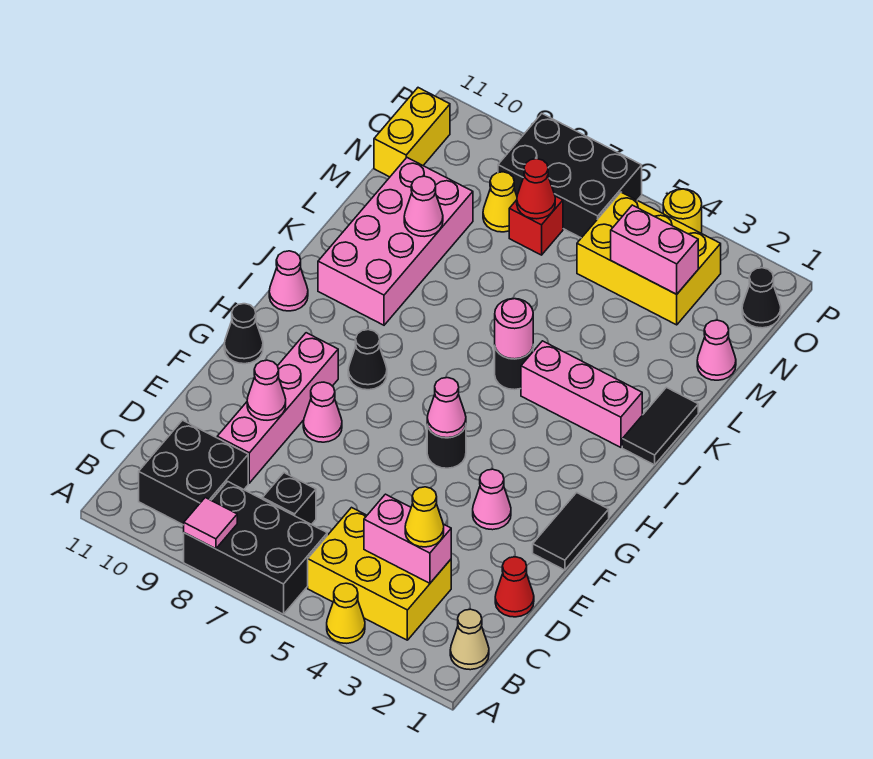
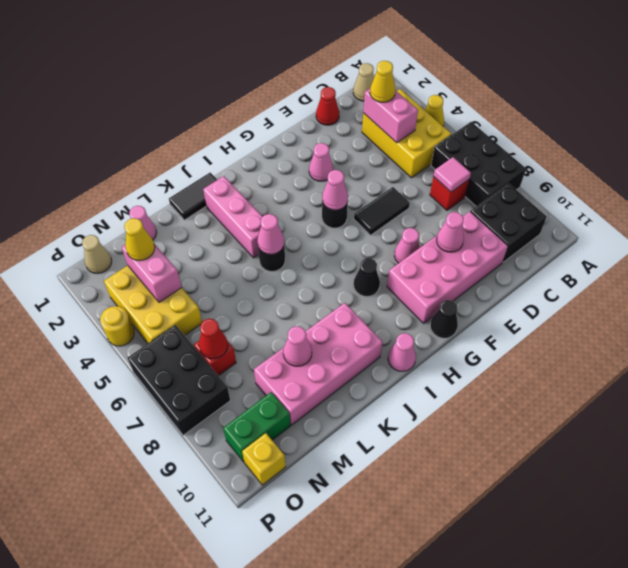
pink 1x1 tile [184,498,237,549] -> pink 1x1 tile moved to [433,157,471,192]
black 1x1 brick [262,473,316,525] -> red 1x1 brick [430,177,469,210]
pink 1x4 brick [217,333,338,483] -> pink 2x4 brick [387,212,508,323]
black 1x2 tile [533,493,609,570] -> black 1x2 tile moved to [354,187,410,235]
pink 1x1 round brick [495,299,533,359] -> pink 1x1 cone [257,214,284,254]
yellow 1x1 cone [483,172,517,232] -> yellow 1x1 cone moved to [124,218,155,261]
none -> green 1x2 brick [223,392,290,462]
yellow 1x2 brick [374,88,450,177] -> yellow 1x1 brick [242,433,286,485]
black 1x1 cone [742,268,781,328] -> tan 1x1 cone [82,235,112,273]

